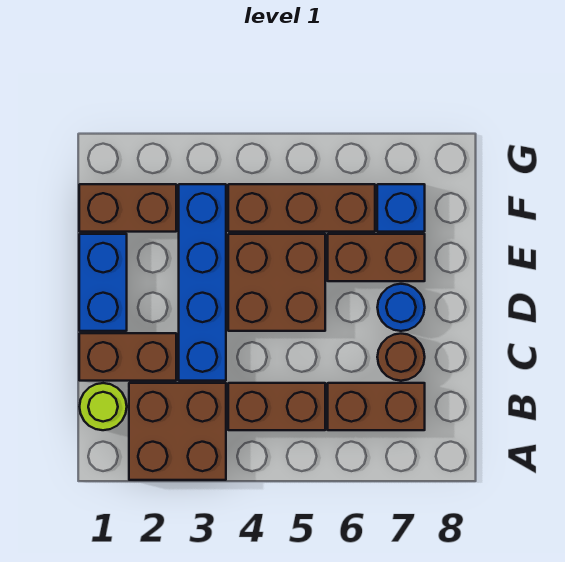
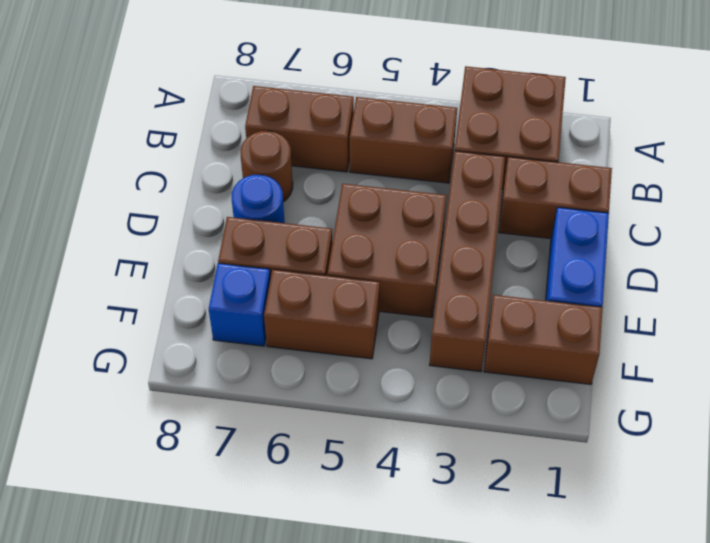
lime 1x1 round brick [79,383,127,430] -> none
blue 1x4 brick [179,184,226,381] -> brown 1x4 brick [430,151,505,372]
brown 1x3 brick [228,184,375,232] -> brown 1x2 brick [264,270,380,359]

